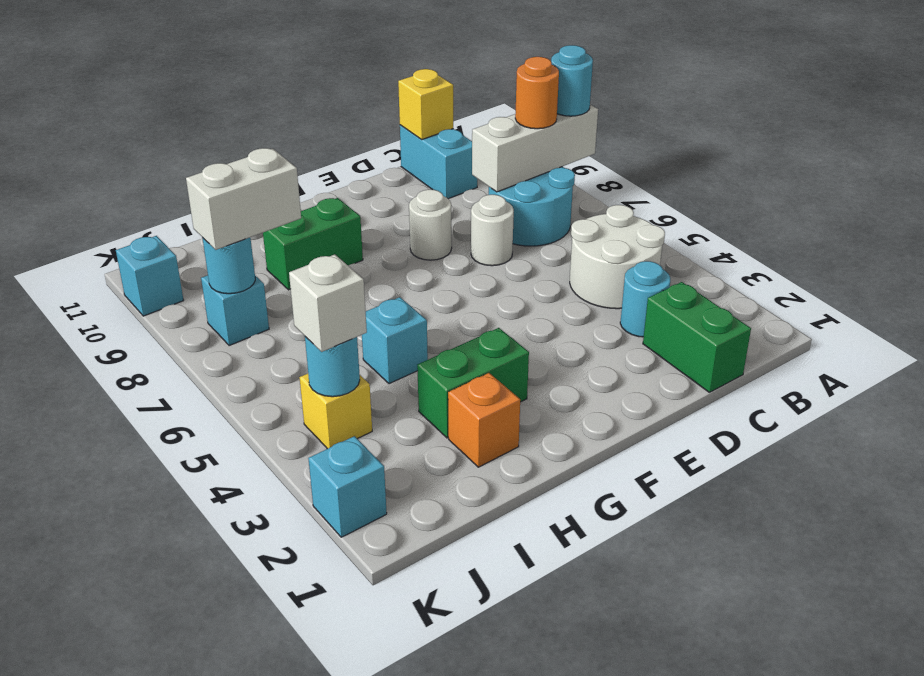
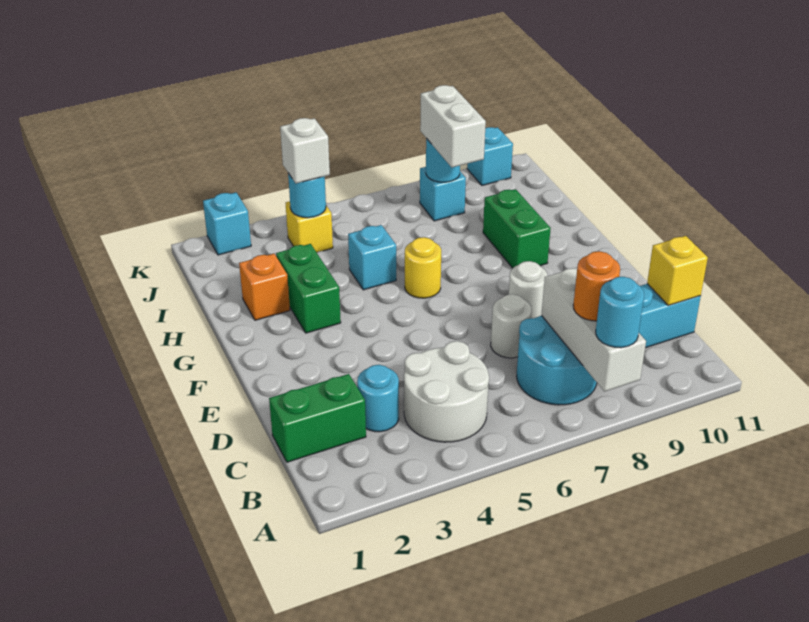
none -> yellow 1x1 round brick [405,237,441,298]

